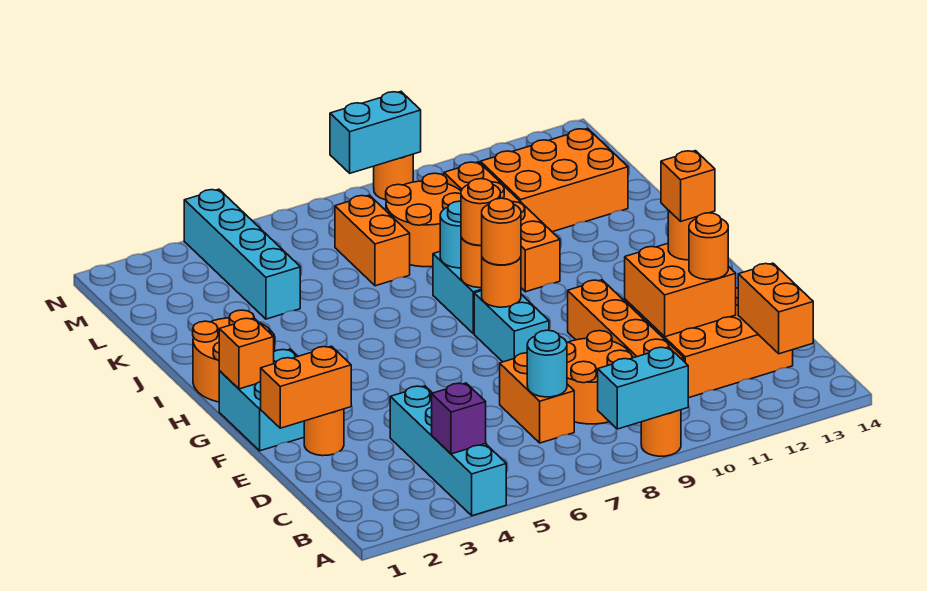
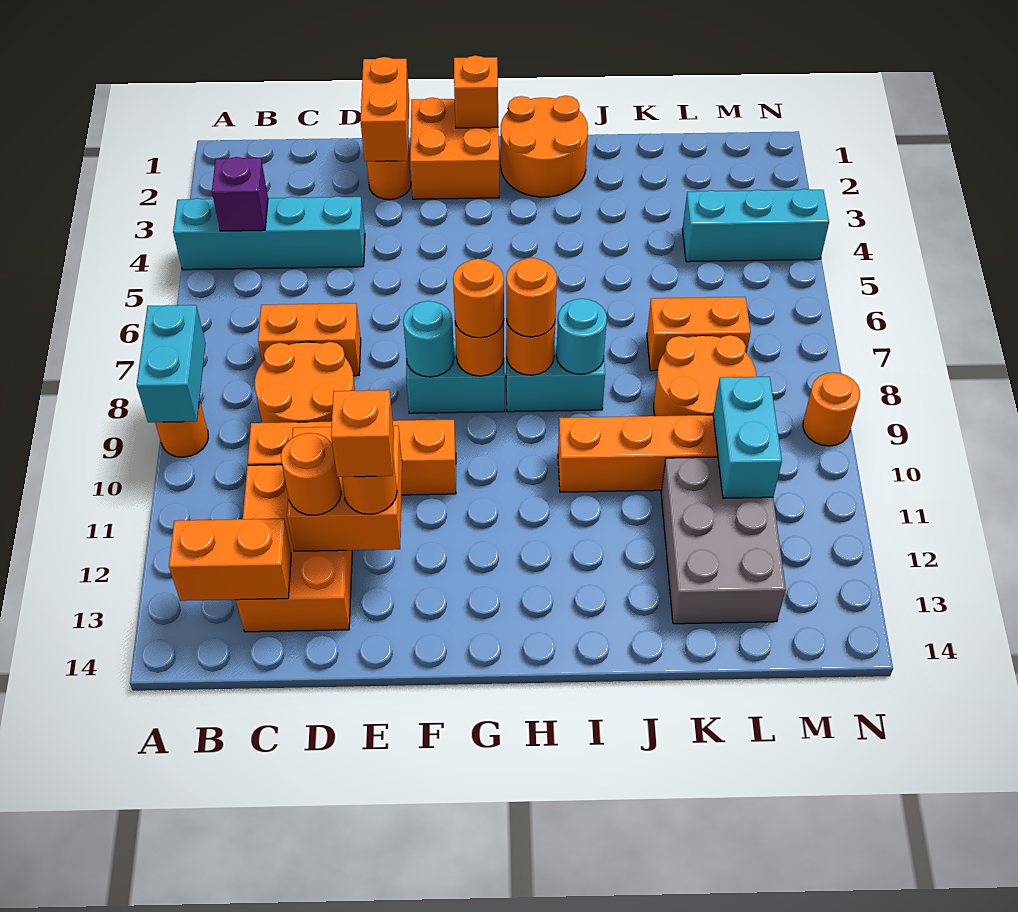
cyan 1x1 round brick [527,330,567,397] -> cyan 1x1 round brick moved to [403,301,454,377]
cyan 2x2 brick [219,349,304,451] -> orange 2x2 brick [410,98,499,199]
cyan 1x4 brick [184,189,300,319] -> cyan 1x3 brick [682,189,829,262]
orange 2x3 brick [480,129,628,232] -> grey 2x3 brick [661,457,786,624]
cyan 1x2 brick [330,92,421,173] -> cyan 1x2 brick moved to [713,377,782,498]

